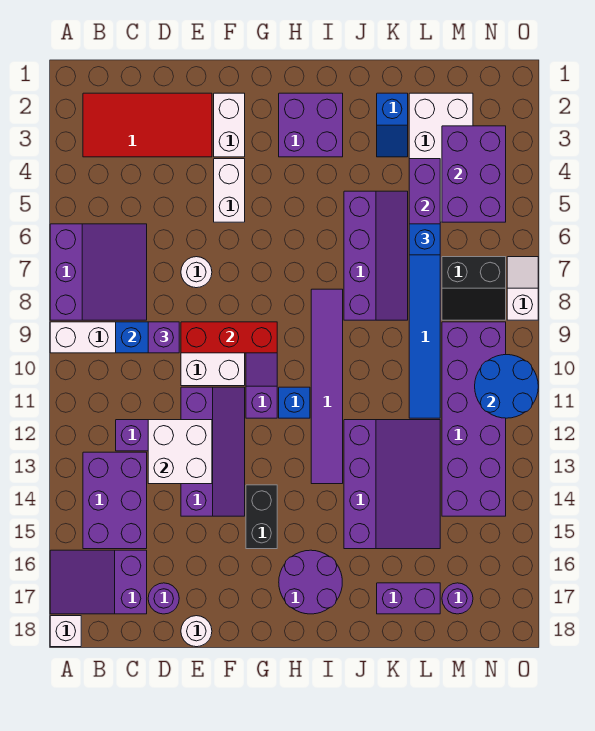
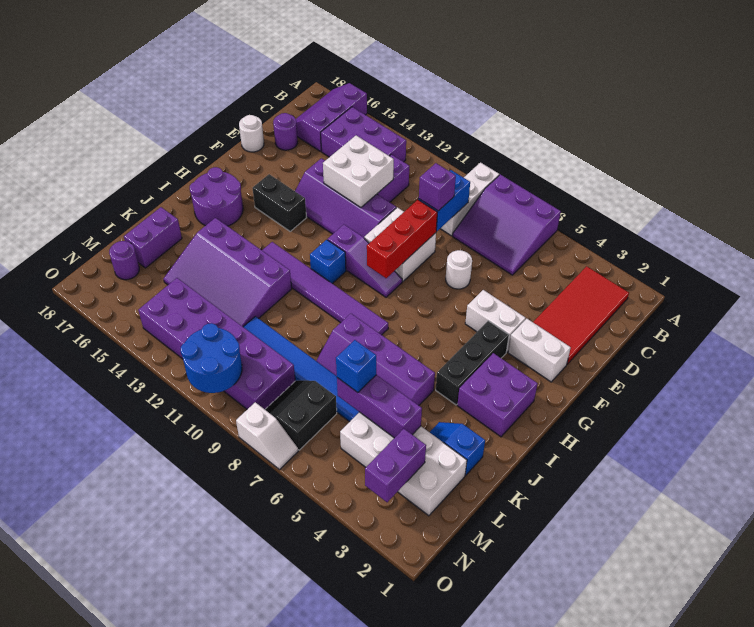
purple 2x3 slope [50,550,147,614] -> purple 2x3 slope turned to [296,83,367,151]
white 1x1 brick [50,616,81,647] -> none
none -> black 1x3 brick [436,321,509,405]
purple 2x3 brick [442,126,506,222] -> purple 1x2 brick [365,429,426,502]

